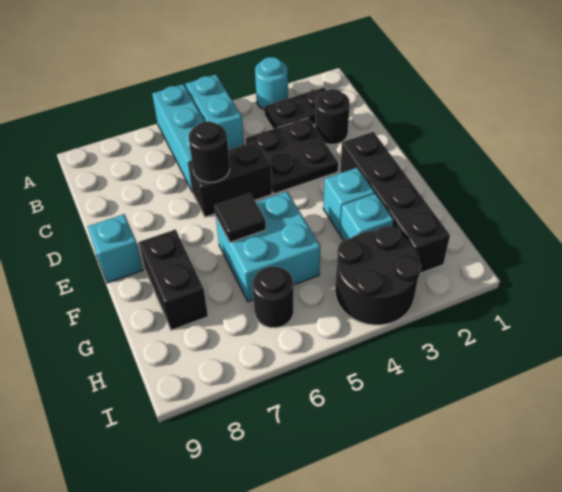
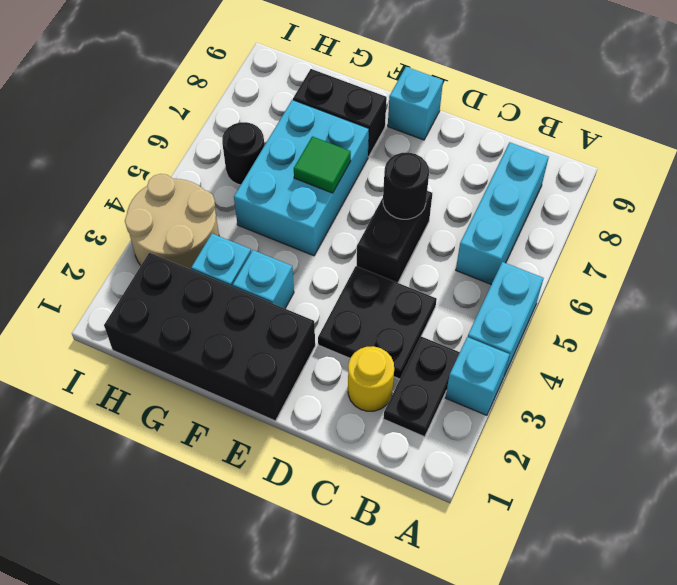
cyan 1x1 round brick [255,57,288,109] -> cyan 1x1 brick [445,337,510,415]
cyan 1x2 brick [185,74,244,150] -> cyan 1x2 brick turned to [468,262,543,375]
cyan 1x3 brick [152,84,205,191] -> cyan 1x3 brick turned to [456,142,549,285]
black 1x1 round brick [315,89,350,144] -> yellow 1x1 round brick [348,346,394,411]
black 1x4 brick [340,132,450,273] -> black 2x4 brick [104,253,315,421]
cyan 2x2 brick [216,192,321,302] -> cyan 2x3 brick [234,100,369,256]
black 1x1 tile [214,193,266,242] -> green 1x1 tile [294,136,351,193]
black 2x2 round brick [335,226,421,325] -> tan 2x2 round brick [125,174,219,270]

